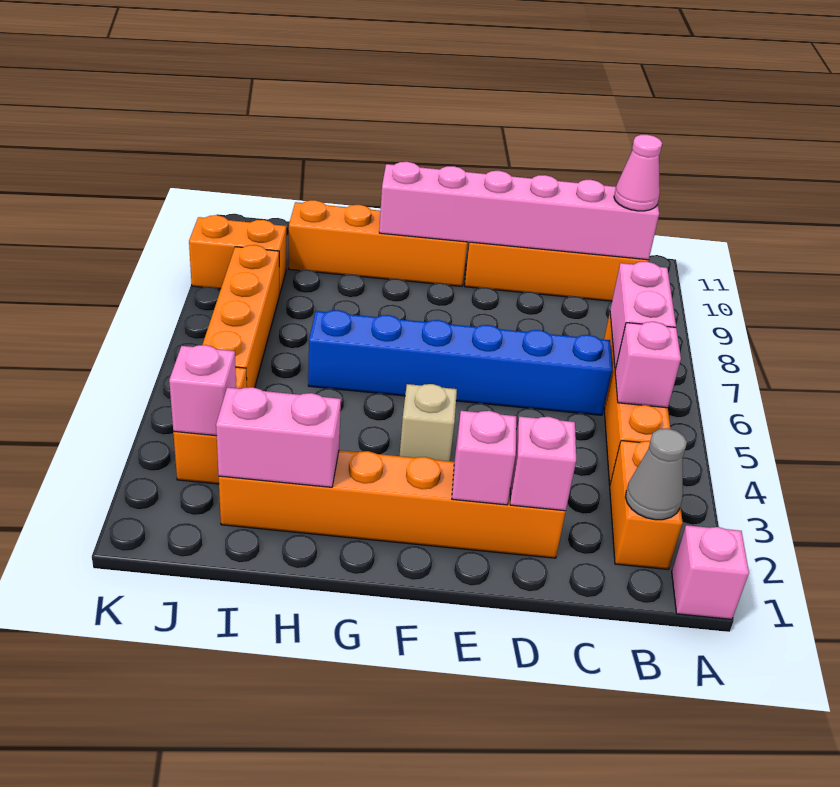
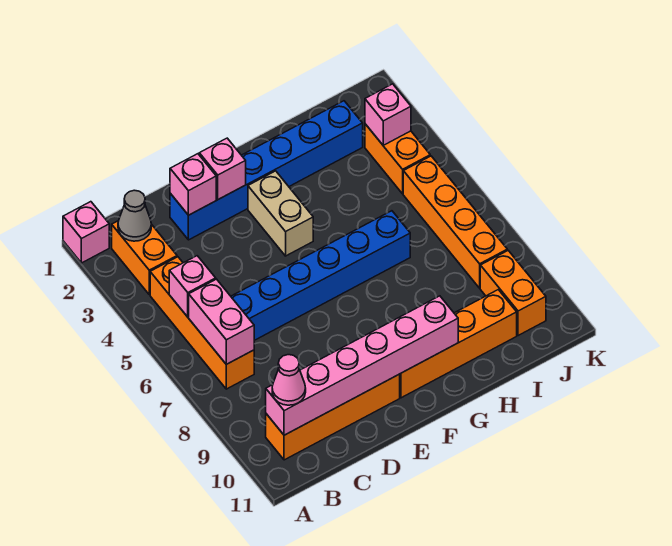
orange 1x6 brick [219,450,566,558] -> blue 1x6 brick [170,101,363,240]
tan 1x1 brick [400,384,457,461] -> tan 1x2 brick [248,171,313,256]
pink 1x2 brick [216,387,341,487] -> none
orange 1x2 brick [189,215,286,295] -> orange 1x2 brick turned to [480,251,546,336]

